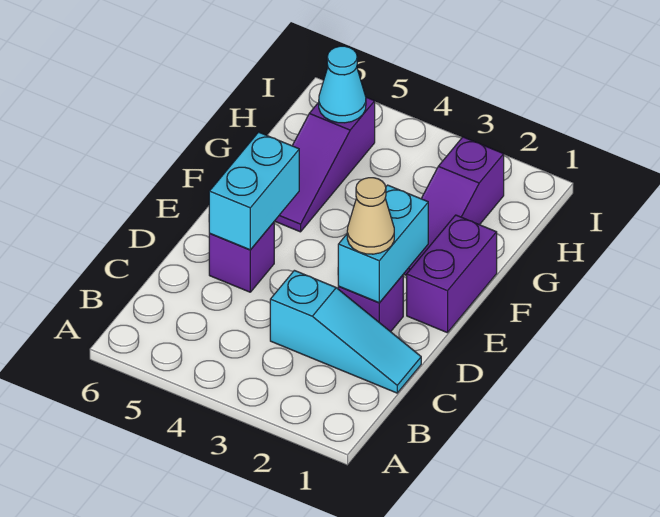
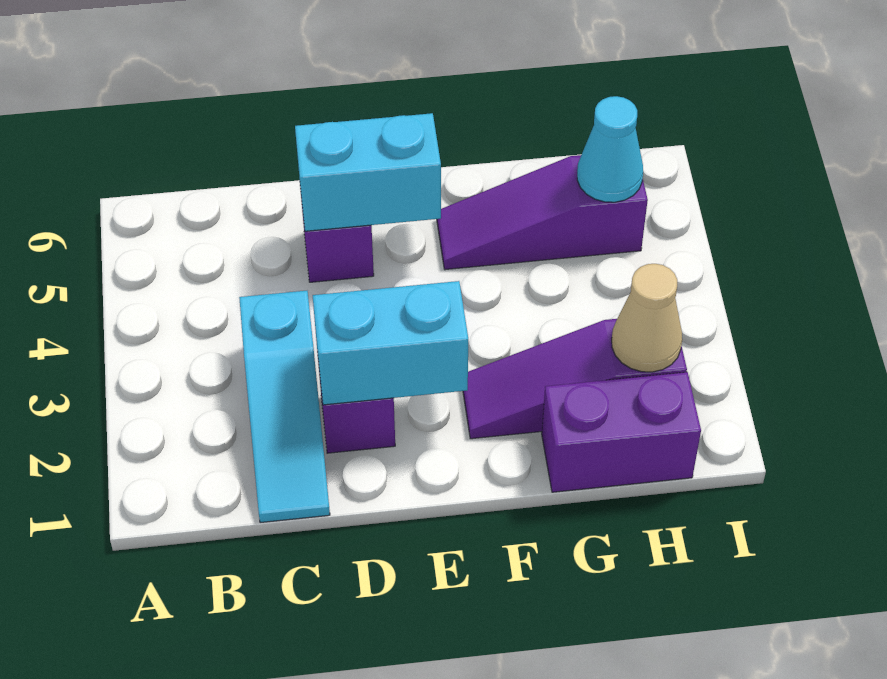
tan 1x1 cone [347,178,394,254] -> tan 1x1 cone moved to [612,264,682,372]
purple 1x2 brick [407,215,497,333] -> purple 1x2 brick moved to [542,372,701,492]

